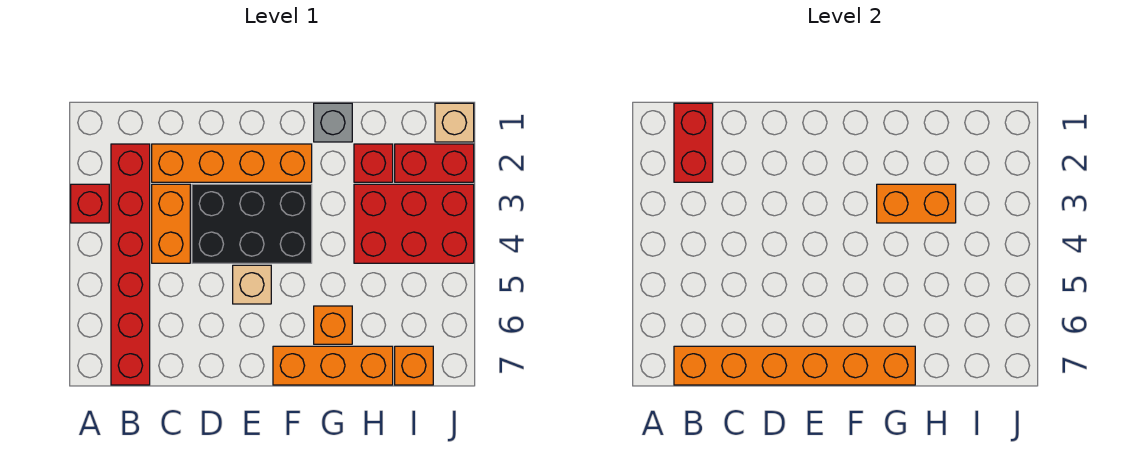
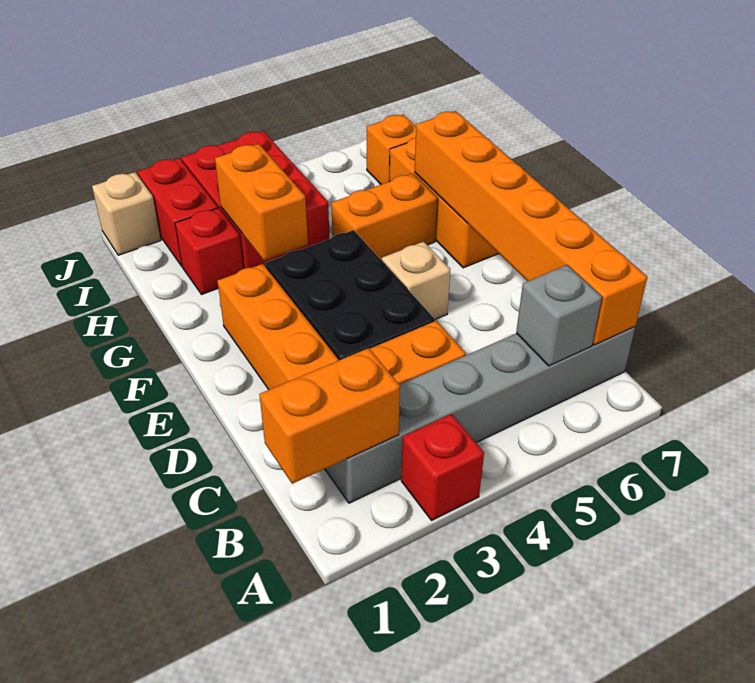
red 1x2 brick [674,103,713,182] -> orange 1x2 brick [259,348,400,484]
red 1x6 brick [111,144,150,385] -> grey 1x6 brick [325,327,635,503]
grey 1x1 brick [314,103,352,142] -> grey 1x1 brick moved to [516,265,602,366]
orange 1x1 brick [314,306,352,344] -> orange 1x2 brick [331,174,437,260]

